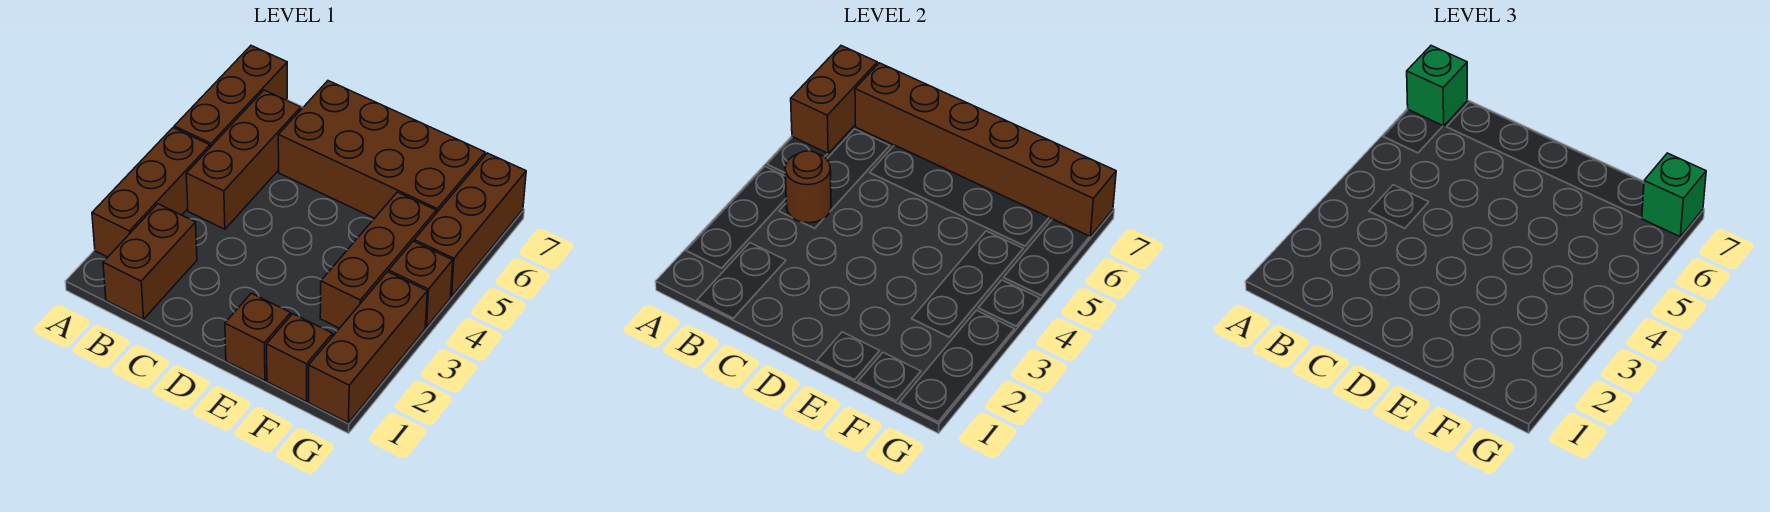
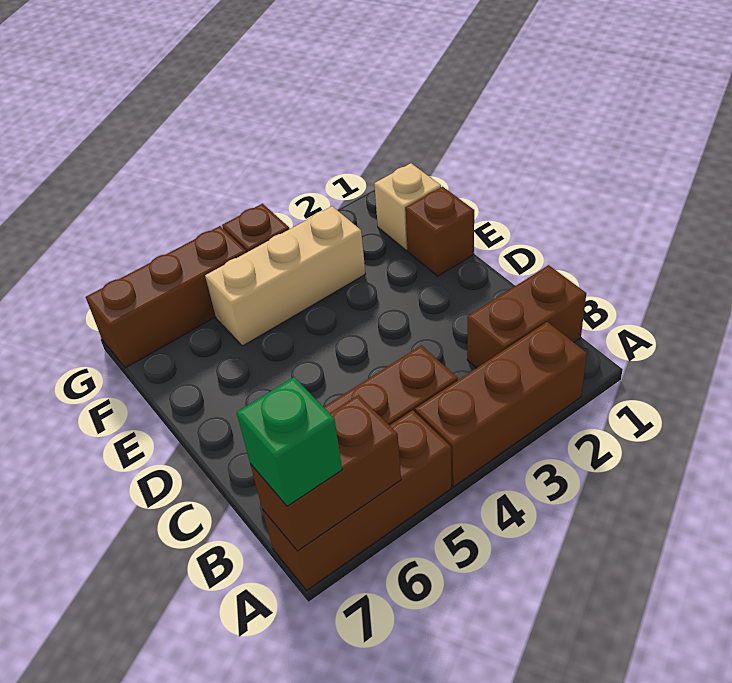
brown 1x1 round brick [785,151,831,223] -> none
brown 1x6 brick [855,63,1116,236] -> none
brown 2x4 brick [278,81,485,218] -> none
brown 1x1 brick [267,314,333,401] -> tan 1x1 brick [374,163,441,250]
brown 1x3 brick [320,192,436,328] -> tan 1x3 brick [205,206,365,346]
brown 1x3 brick [309,272,427,423] -> none
green 1x1 brick [1642,153,1706,237] -> none

